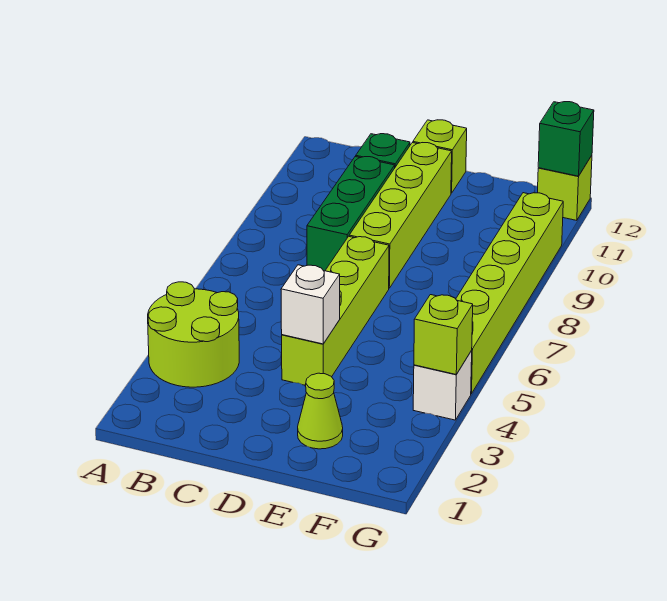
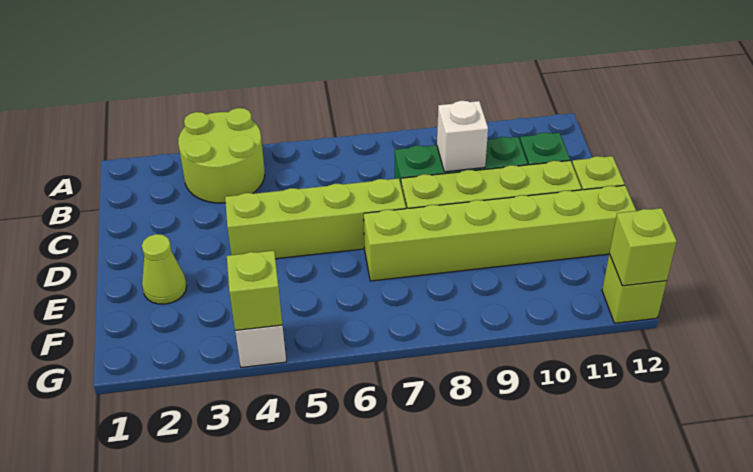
white 1x1 brick [281,265,340,344] -> white 1x1 brick moved to [437,101,488,172]
lime 1x6 brick [456,193,563,394] -> lime 1x6 brick moved to [364,185,636,281]
green 1x1 brick [538,102,594,176] -> lime 1x1 brick [609,208,677,286]

